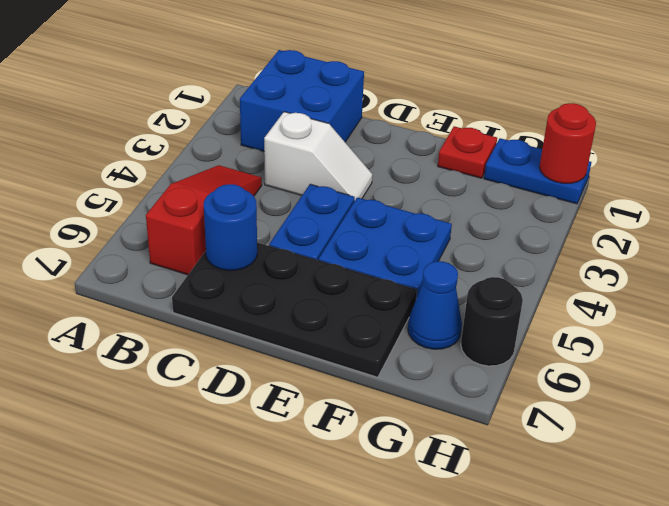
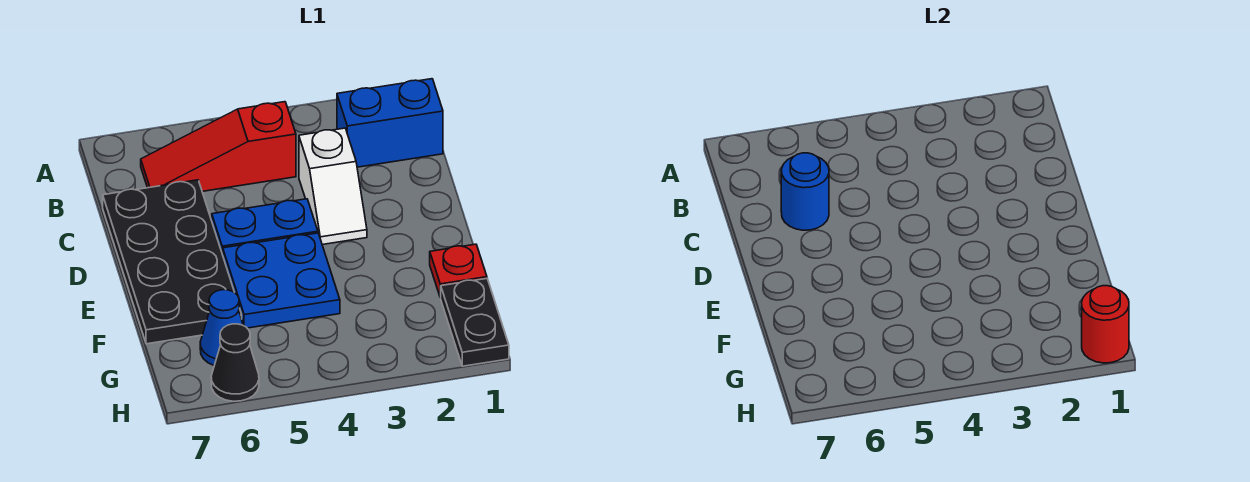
blue 2x2 brick [240,50,364,151] -> blue 1x2 brick [337,79,443,167]
red 1x3 slope [146,165,262,275] -> red 1x3 slope turned to [141,102,296,191]
blue 1x2 plate [484,138,591,204] -> black 1x2 plate [441,279,509,366]
black 1x1 round brick [461,277,523,366] -> black 1x1 cone [211,324,259,401]

